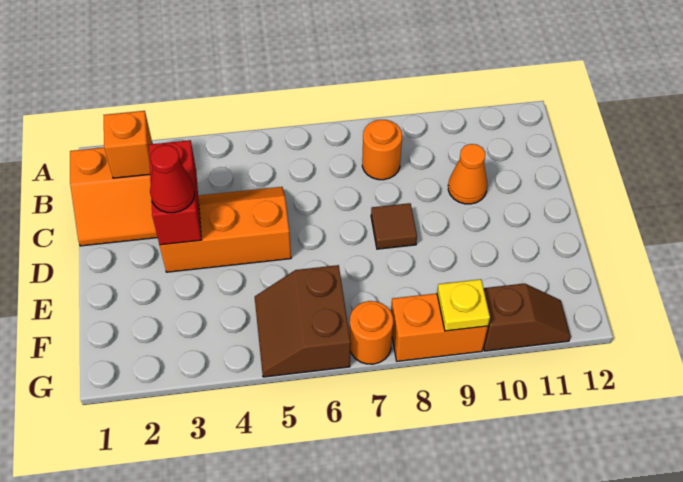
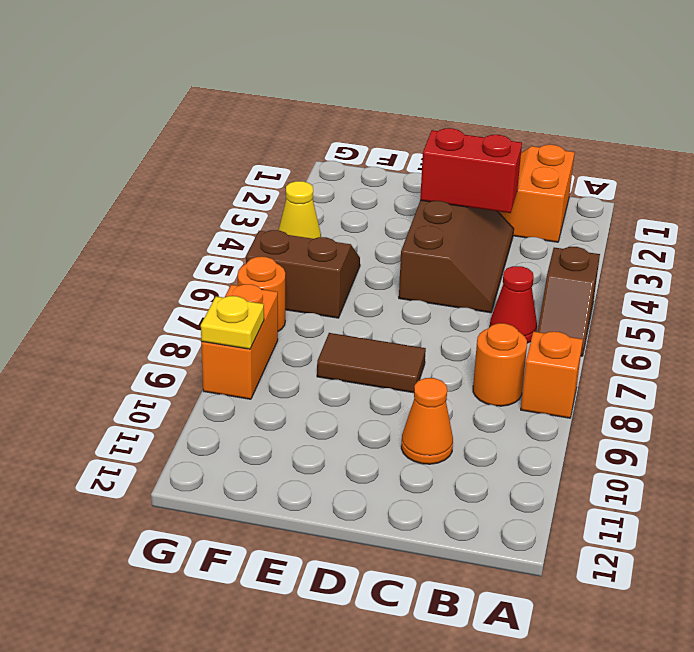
orange 1x1 brick [104,111,152,178] -> orange 1x1 brick moved to [521,331,583,418]
orange 2x3 slope [160,187,291,272] -> brown 2x3 slope [399,200,514,313]
red 1x1 cone [150,145,195,213] -> red 1x1 cone moved to [490,266,537,343]
brown 1x1 tile [371,203,417,249] -> brown 1x2 tile [317,333,426,393]
none -> yellow 1x1 cone [279,181,321,239]
brown 1x2 slope [483,283,571,351] -> brown 1x2 slope moved to [538,247,600,356]

